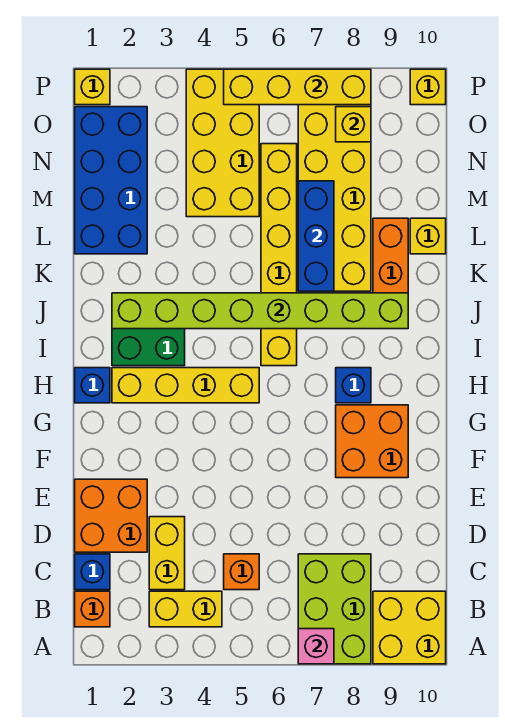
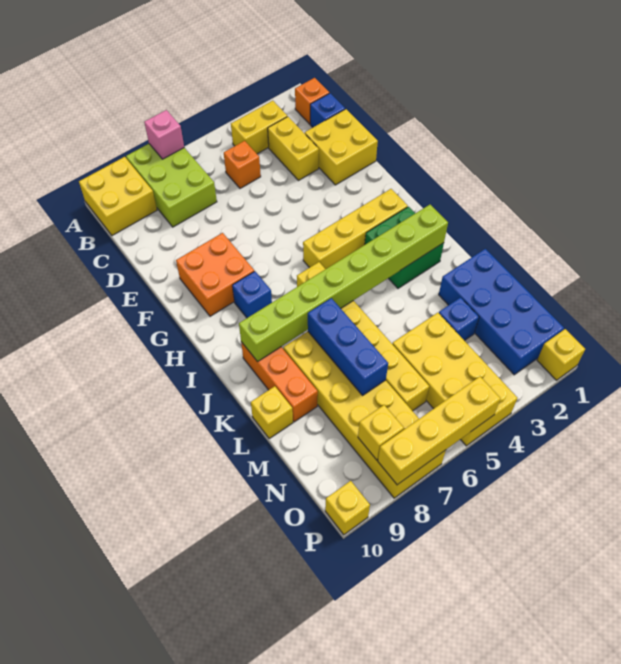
orange 2x2 brick [75,479,147,552] -> yellow 2x2 brick [305,109,378,185]
blue 1x1 brick [75,368,110,403] -> blue 1x1 brick moved to [439,298,479,341]

